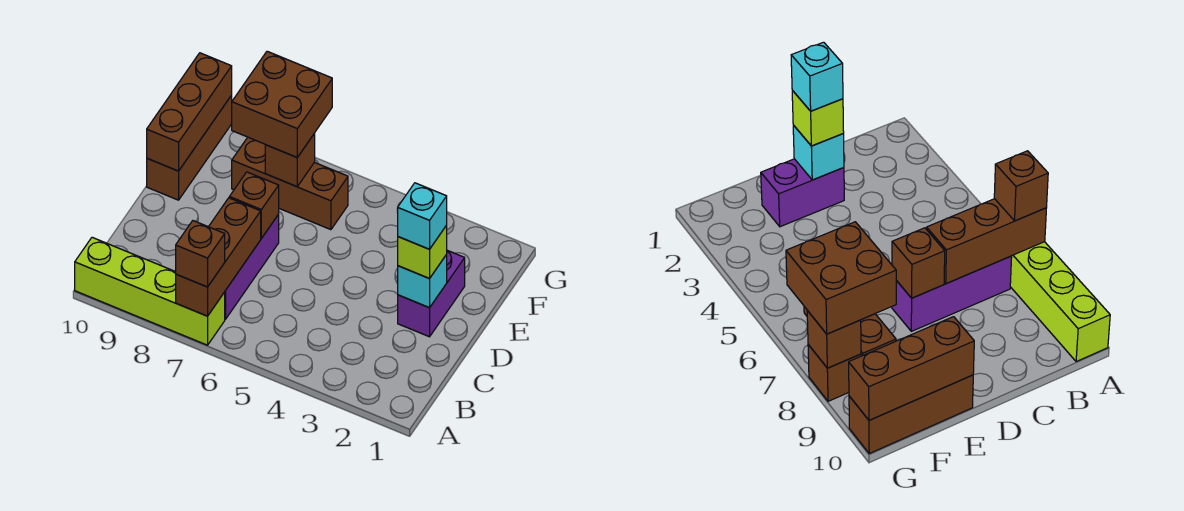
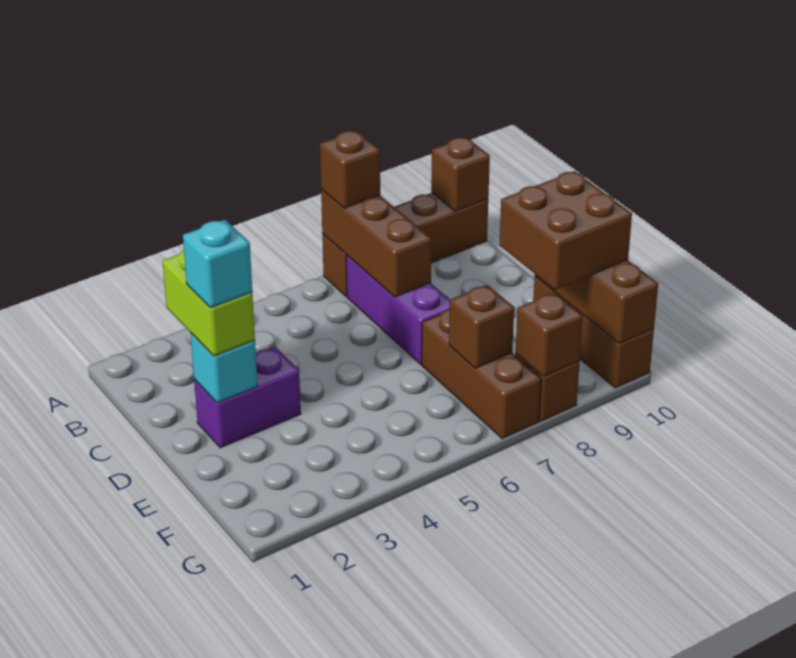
lime 1x4 brick [75,237,225,345] -> brown 1x4 brick [322,193,488,296]
purple 1x2 brick [398,250,465,337] -> purple 1x2 brick turned to [194,347,301,448]
lime 1x1 brick [398,225,447,279] -> lime 1x2 brick [163,250,255,356]
brown 1x1 brick [229,172,279,238] -> brown 1x1 brick moved to [431,137,490,211]
brown 1x3 brick [232,137,348,230] -> brown 1x3 brick turned to [422,309,541,439]
brown 2x2 brick [232,51,332,157] -> brown 2x2 brick moved to [500,171,632,290]

